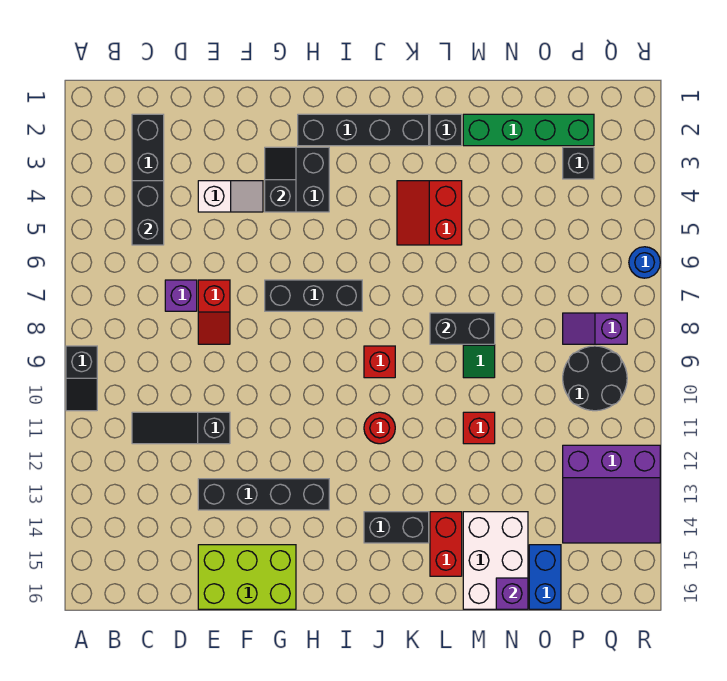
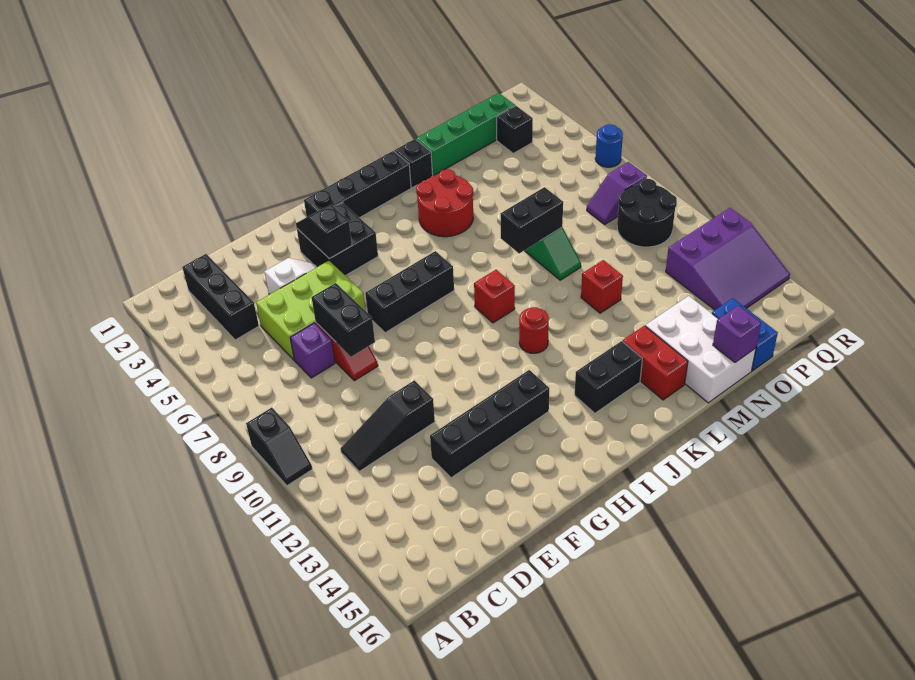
black 1x2 brick [132,181,164,245] -> black 1x2 brick moved to [312,283,375,357]
lime 2x3 brick [198,545,296,609] -> lime 2x3 brick moved to [256,261,365,360]
red 2x2 slope [397,181,462,245] -> red 2x2 round brick [416,169,473,237]

